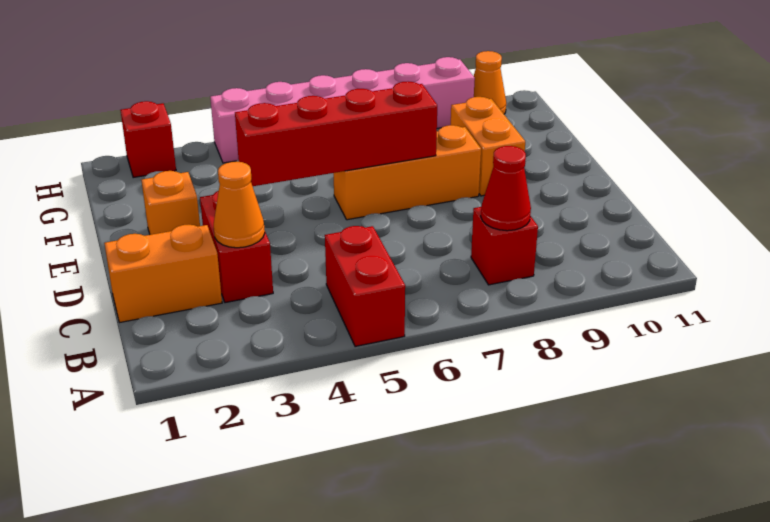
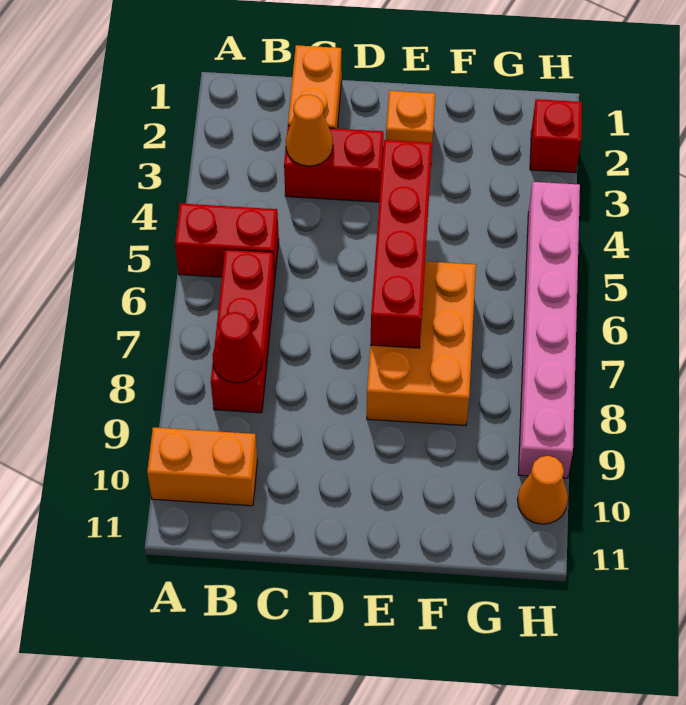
red 1x1 brick [471,207,538,285] -> red 1x3 brick [211,249,275,413]
orange 1x3 brick [333,125,481,220] -> orange 2x3 brick [367,261,476,426]
orange 1x2 brick [451,97,525,196] -> orange 1x2 brick moved to [147,427,257,506]

